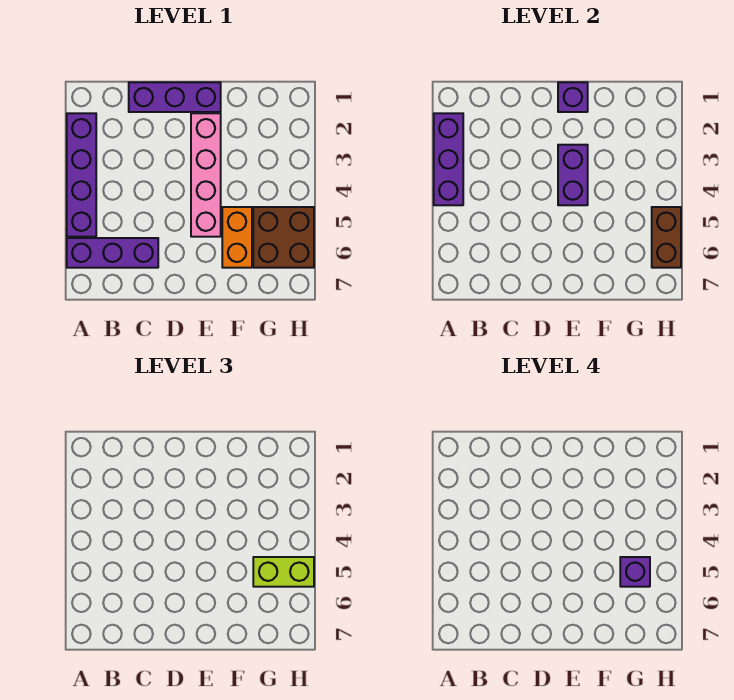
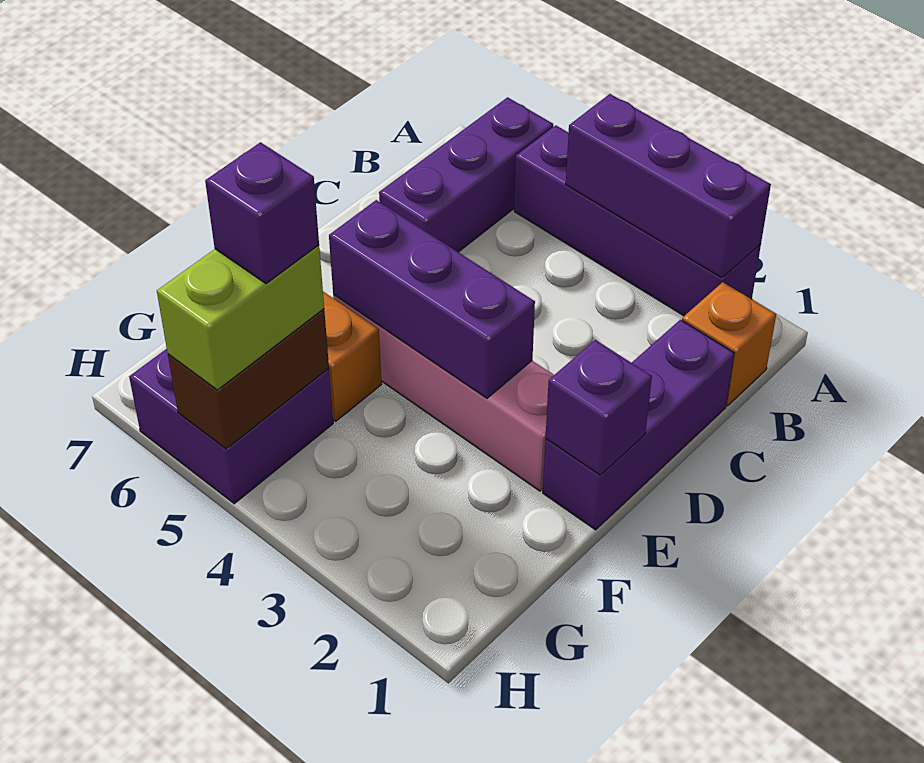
none -> orange 1x1 brick [682,282,776,406]
purple 1x2 brick [558,145,588,205] -> purple 1x3 brick [329,200,535,398]
brown 2x2 brick [253,207,314,268] -> purple 2x2 brick [129,349,333,504]
brown 1x2 brick [652,207,681,268] -> brown 1x2 brick turned to [168,309,329,449]

